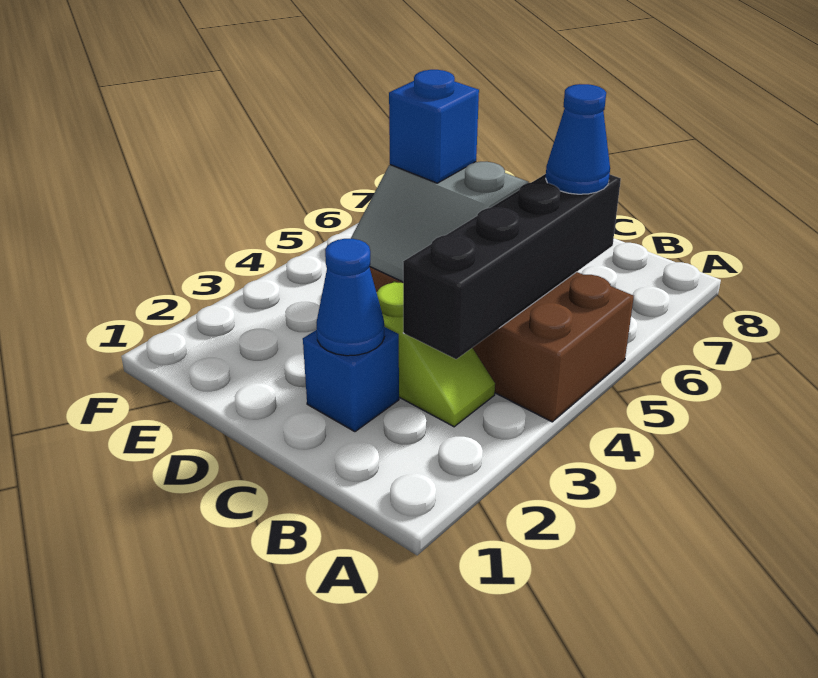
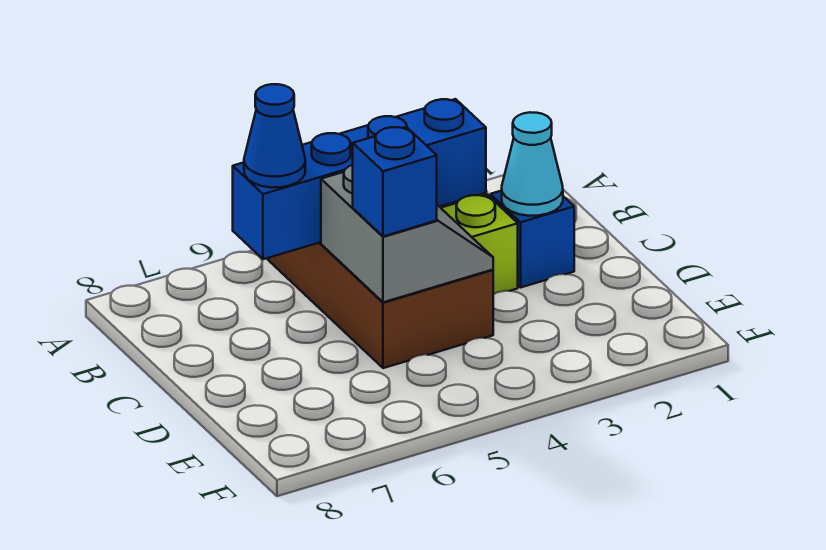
black 1x4 brick [403,174,621,359] -> blue 1x4 brick [233,99,486,259]
blue 1x1 cone [316,239,385,356] -> cyan 1x1 cone [502,112,563,216]

